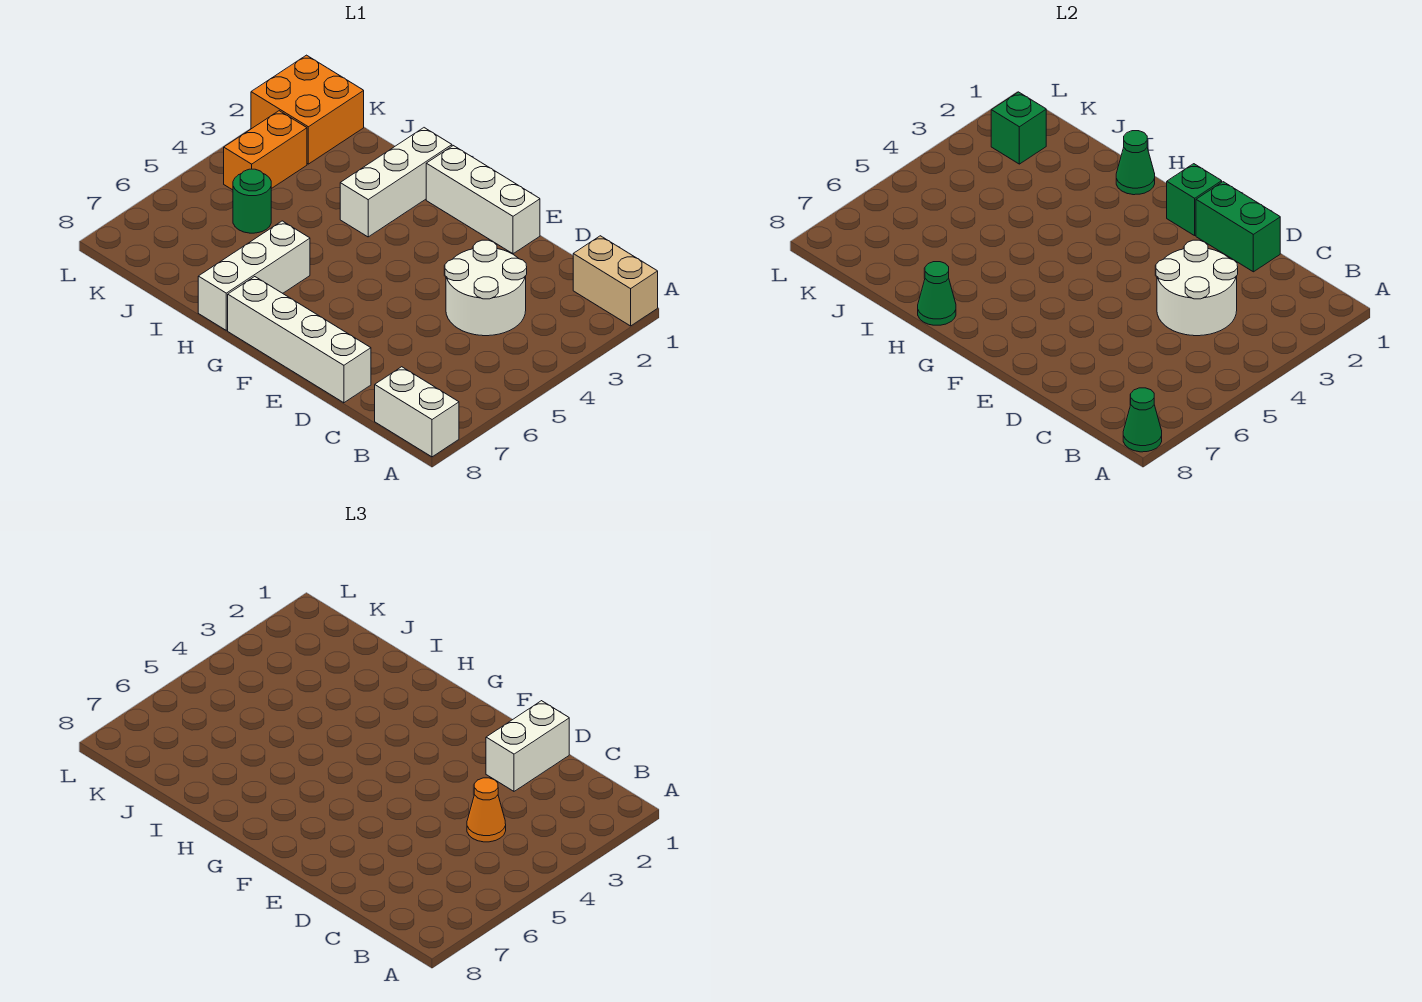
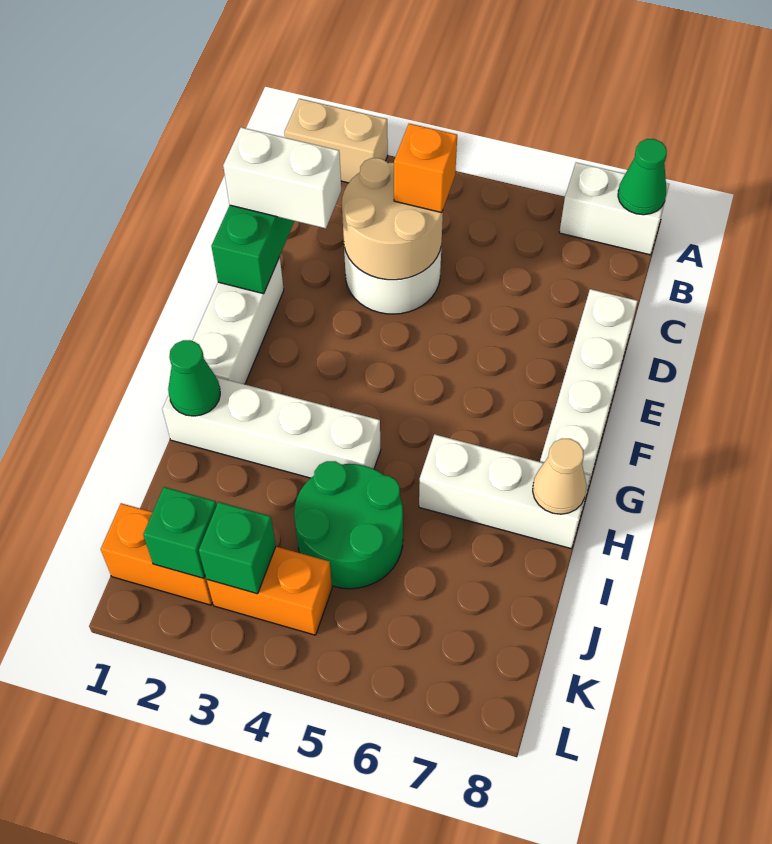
tan 1x2 brick [573,236,658,326] -> tan 1x2 brick turned to [284,99,388,183]
white 1x2 brick [375,367,459,457] -> white 1x2 brick turned to [559,162,669,255]
white 2x2 round brick [1156,240,1238,336] -> tan 2x2 round brick [342,158,443,280]
orange 1x1 cone [467,778,506,842] -> orange 1x1 brick [394,124,457,213]
green 1x1 brick [1167,164,1222,236] -> green 1x1 brick moved to [199,502,276,594]
white 1x3 brick [340,128,452,237] -> white 1x4 brick [162,377,381,478]
green 1x1 cone [918,262,956,325] -> tan 1x1 cone [533,439,587,514]
green 1x1 round brick [233,169,271,233] -> green 2x2 round brick [294,461,403,589]
orange 2x2 brick [251,55,364,164] -> orange 1x2 brick [101,503,213,605]

